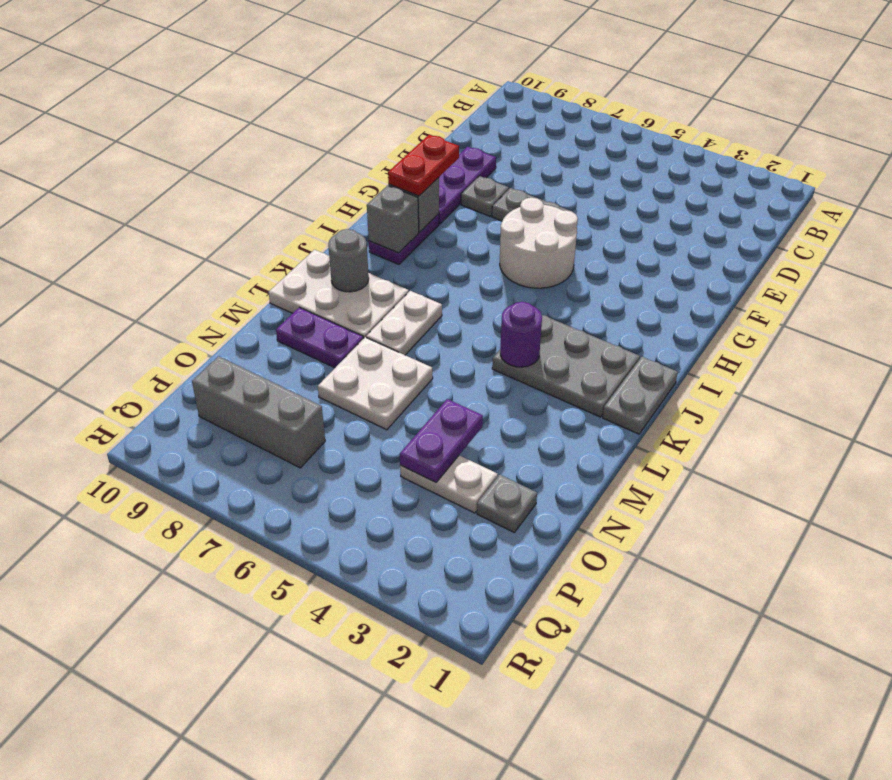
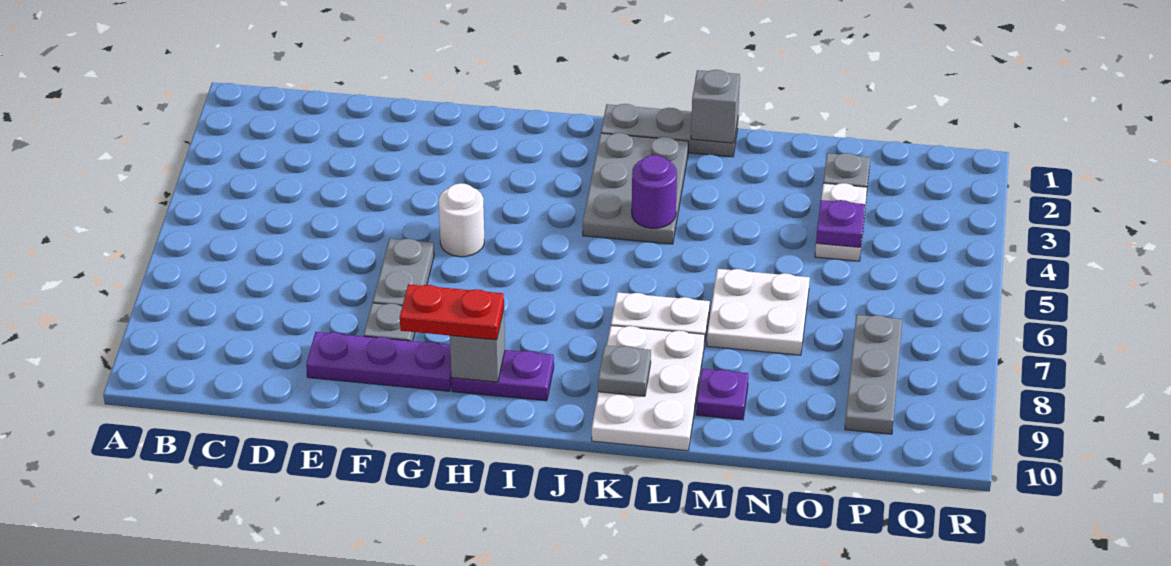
white 2x2 round brick [500,198,578,288] -> white 1x1 round brick [439,183,484,257]
grey 1x1 brick [367,185,419,253] -> grey 1x1 brick moved to [691,70,740,143]
grey 1x2 plate [603,357,678,434] -> grey 1x3 plate [601,104,738,157]
grey 1x1 round brick [328,229,369,292] -> grey 1x1 plate [598,345,651,396]
purple 1x2 plate [276,307,364,368] -> purple 1x1 plate [696,369,748,420]
purple 1x2 plate [400,399,483,482] -> purple 1x1 plate [816,200,865,247]
grey 1x3 brick [192,356,325,468] -> grey 1x3 plate [845,315,902,434]

